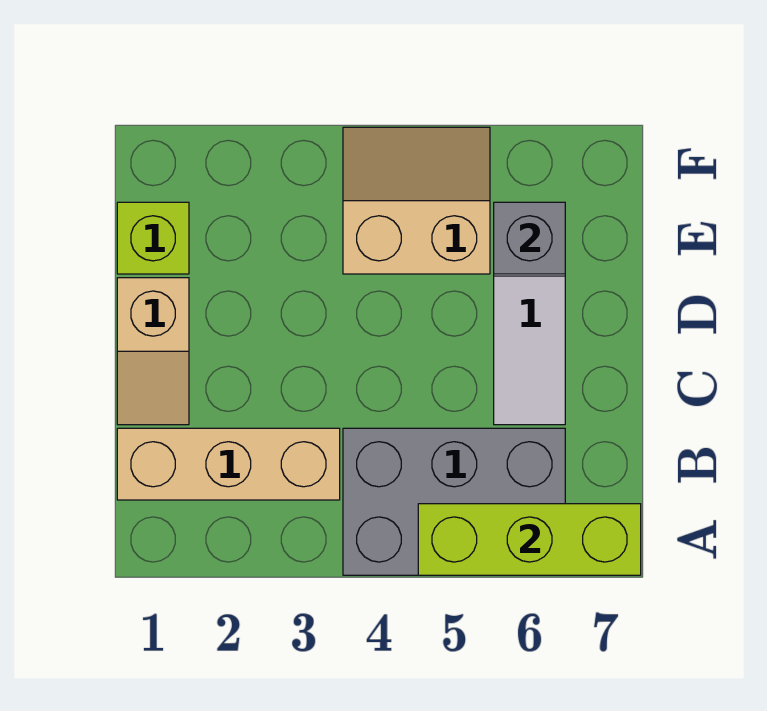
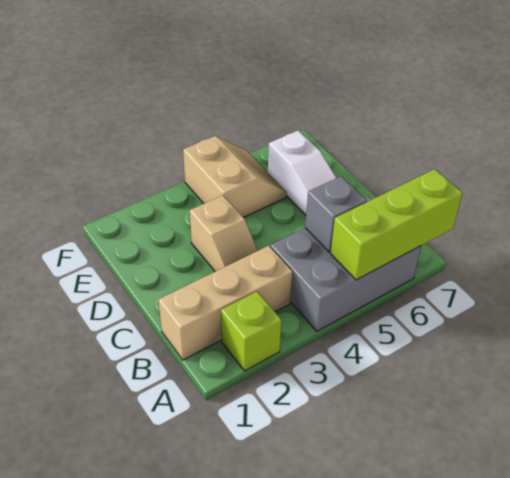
tan 1x2 slope [117,278,189,425] -> tan 1x2 slope moved to [190,195,258,271]
lime 1x1 brick [117,202,189,274] -> lime 1x1 brick moved to [221,292,282,371]
tan 2x2 slope [343,127,490,274] -> tan 2x2 slope turned to [183,136,287,218]
grey 1x1 brick [494,202,565,274] -> grey 1x1 brick moved to [305,176,367,252]

